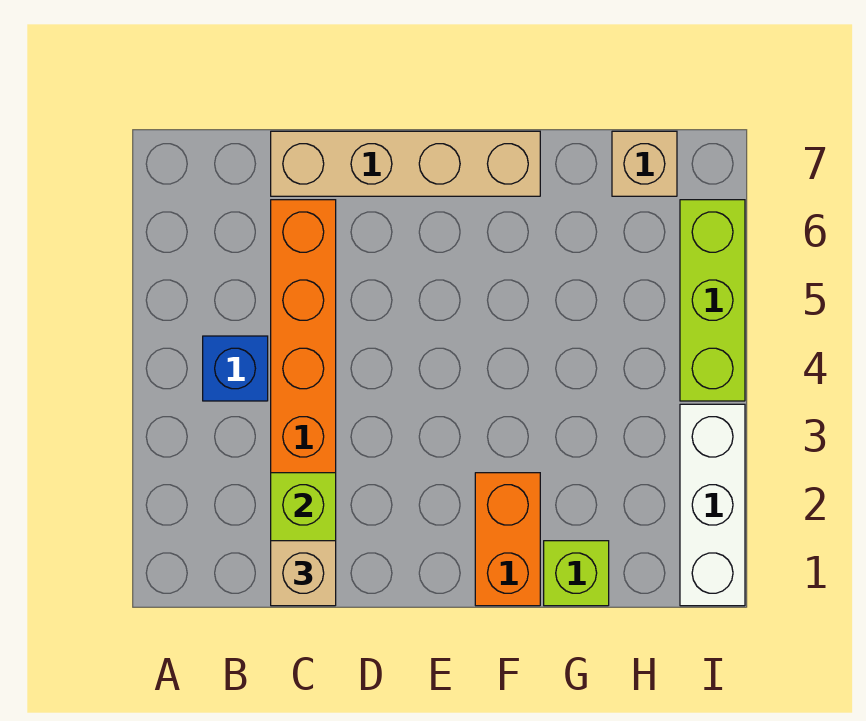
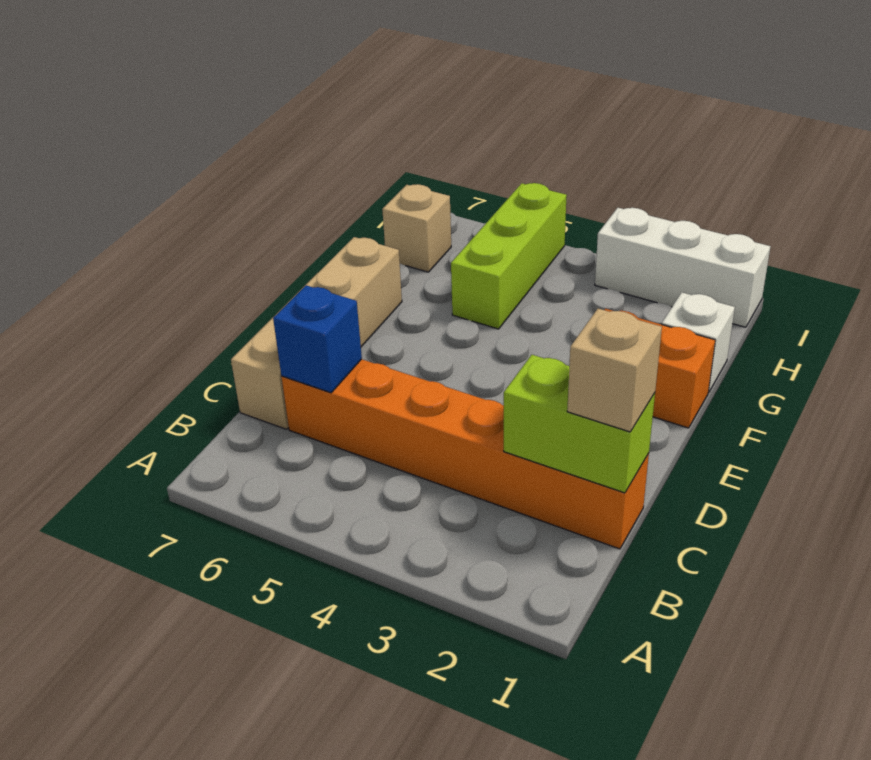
blue 1x1 brick [203,336,268,401] -> blue 1x1 brick moved to [273,285,362,393]
lime 1x1 brick [544,541,609,606] -> white 1x1 brick [662,292,735,392]
lime 1x3 brick [680,200,745,401] -> lime 1x3 brick turned to [451,183,567,329]

